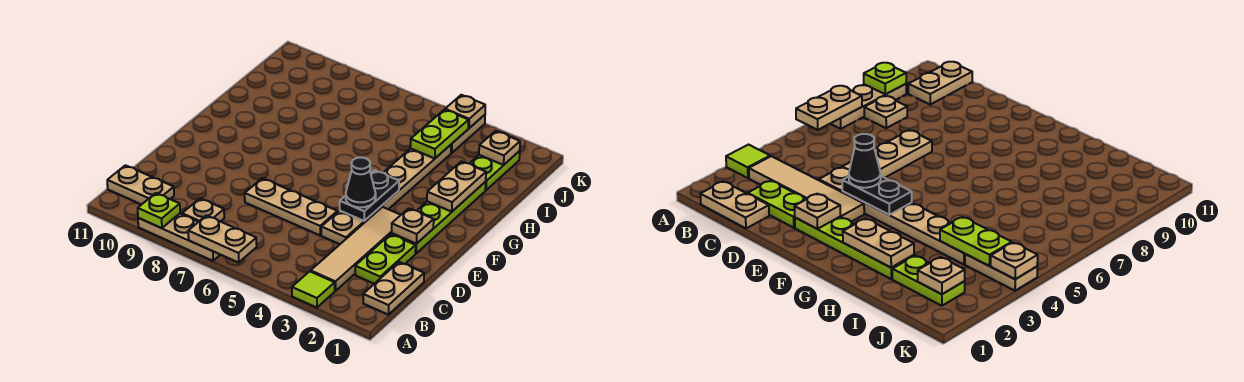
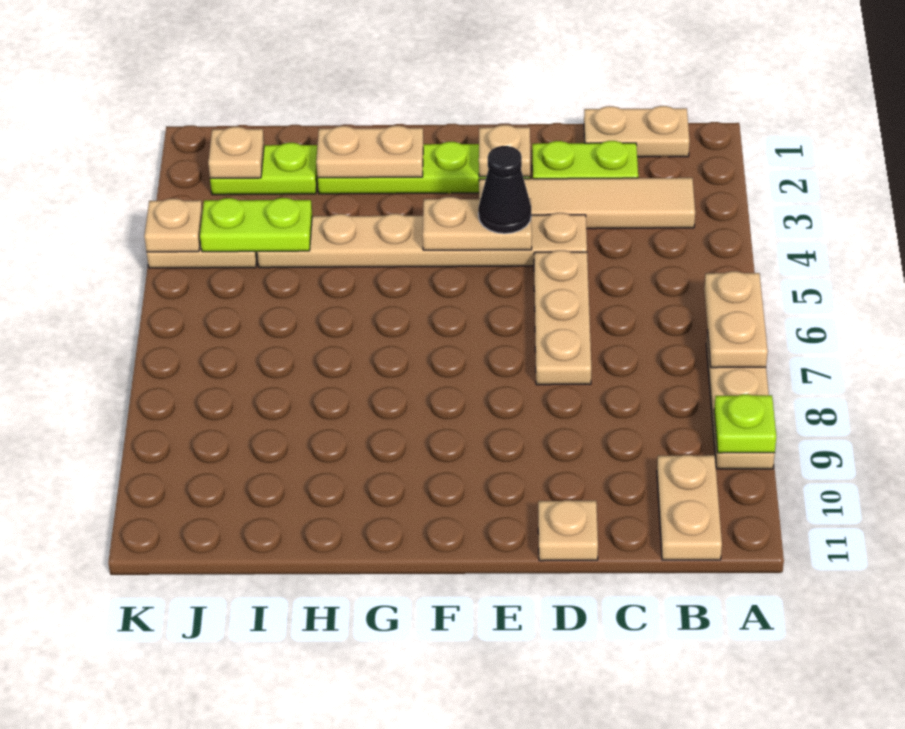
lime 1x1 tile [292,271,335,308] -> none
tan 1x1 plate [182,198,224,222] -> tan 1x1 plate moved to [538,500,598,561]
black 1x2 plate [340,170,399,221] -> tan 1x2 plate [423,197,532,250]

